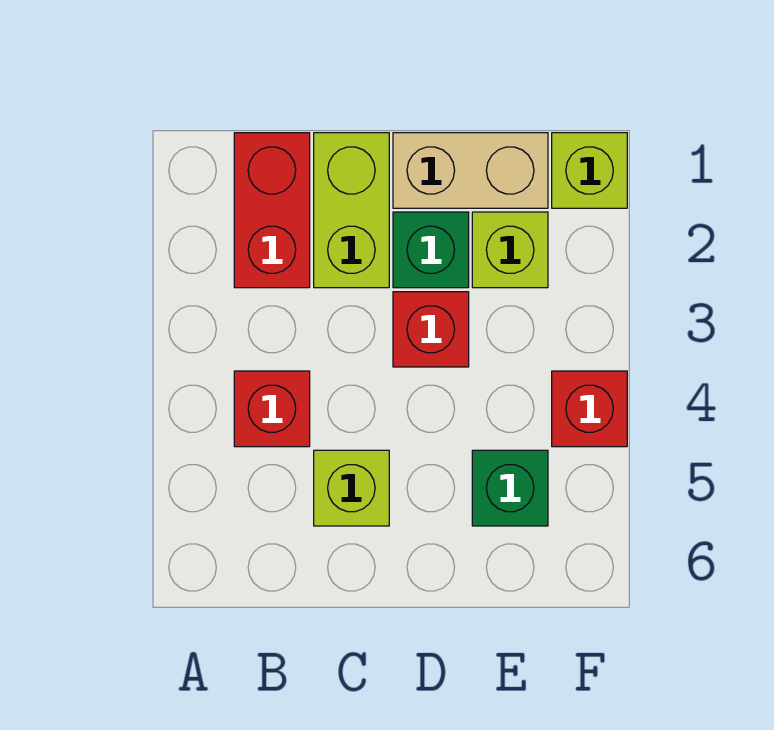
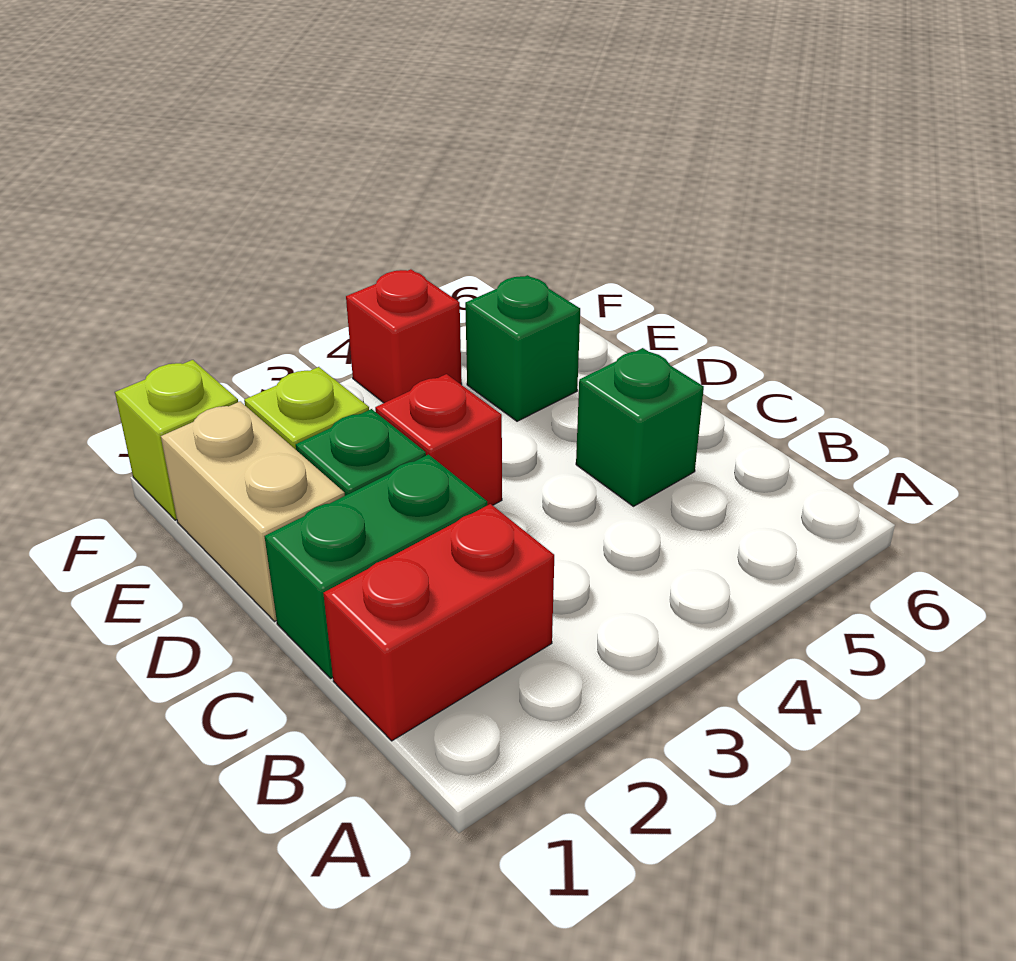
red 1x1 brick [234,371,310,447] -> none
lime 1x2 brick [314,133,389,288] -> green 1x2 brick [264,455,487,678]
lime 1x1 brick [314,450,389,526] -> green 1x1 brick [576,348,704,506]

